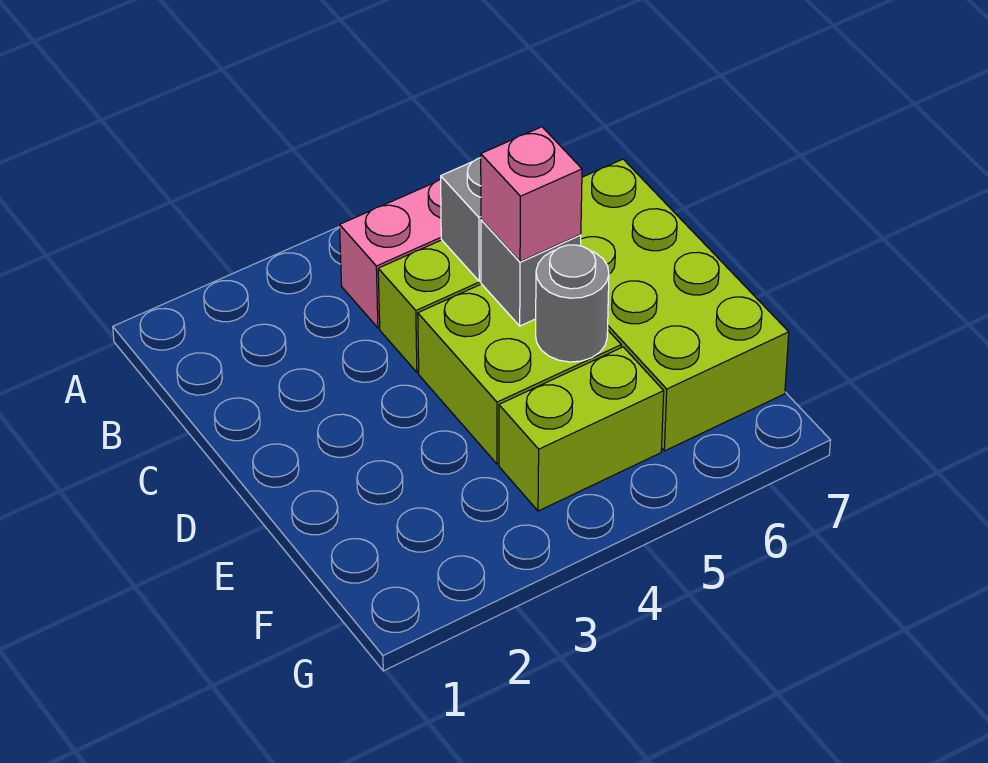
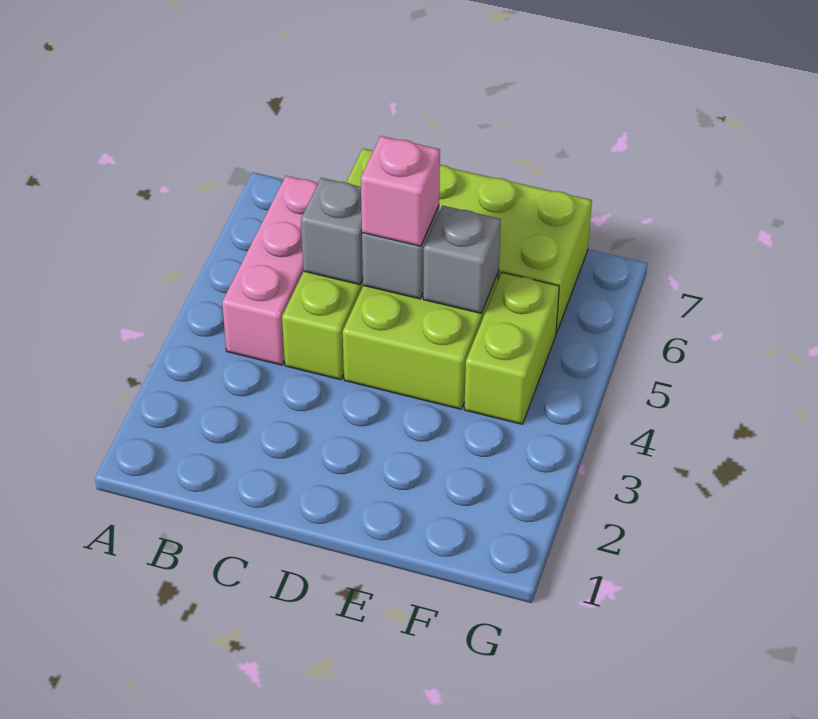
grey 1x1 round brick [536,245,609,362] -> grey 1x1 brick [423,206,501,313]

